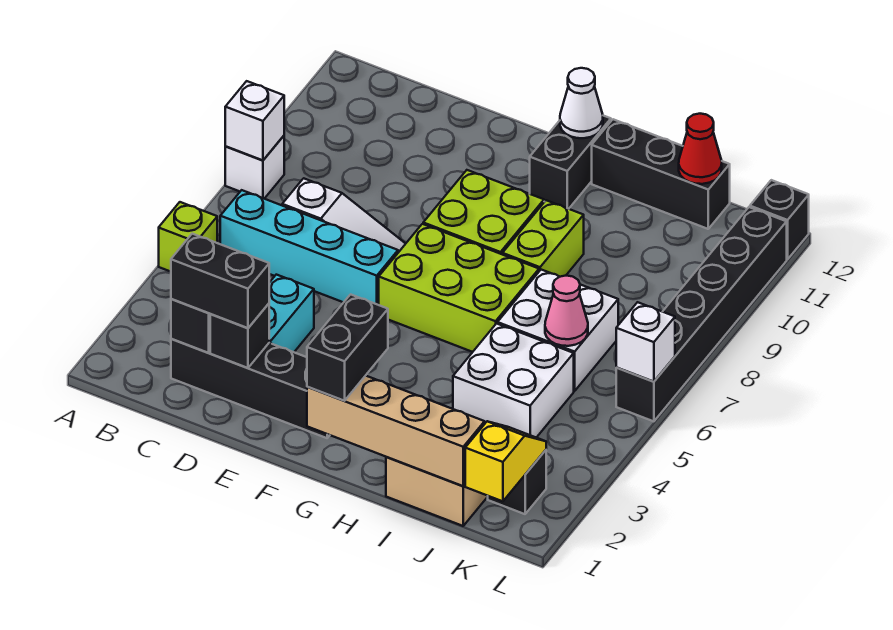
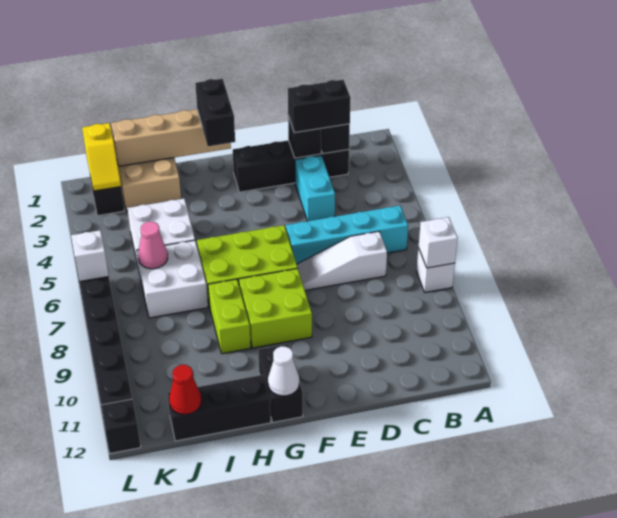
lime 1x1 brick [159,202,217,272] -> none

